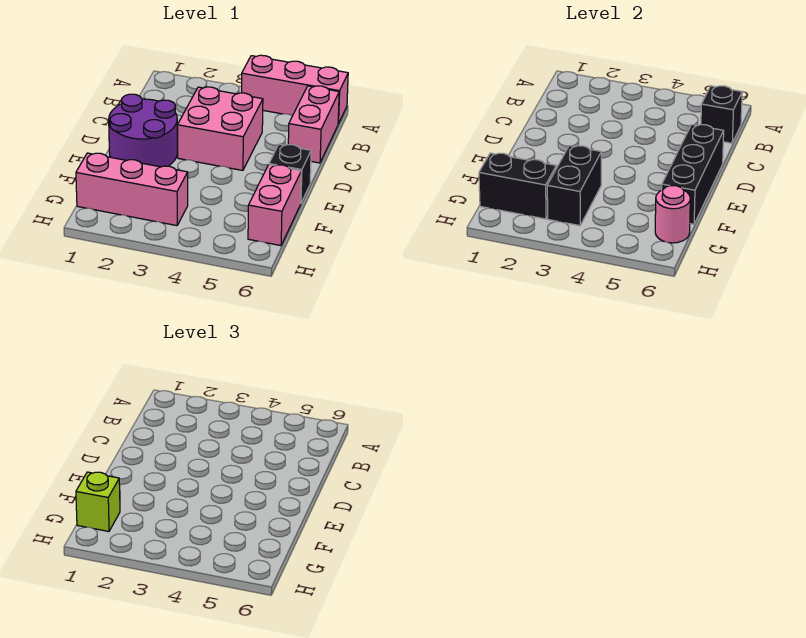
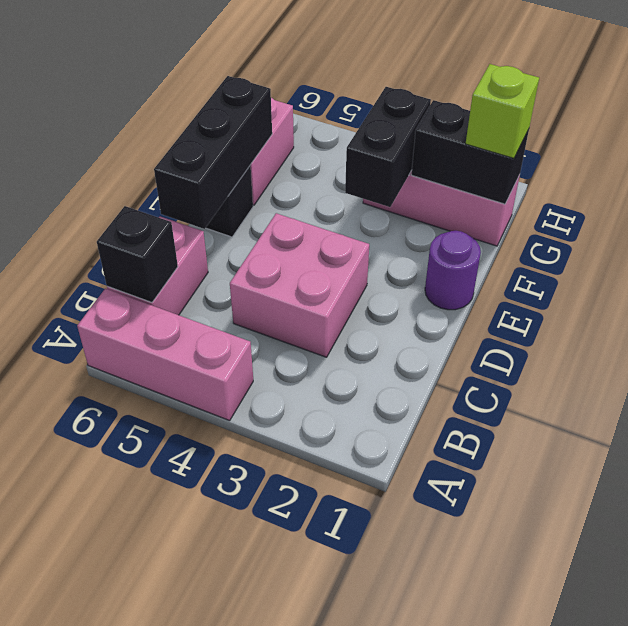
purple 2x2 round brick [109,94,178,167] -> purple 1x1 round brick [425,231,481,310]
pink 1x1 round brick [655,186,690,243] -> none

